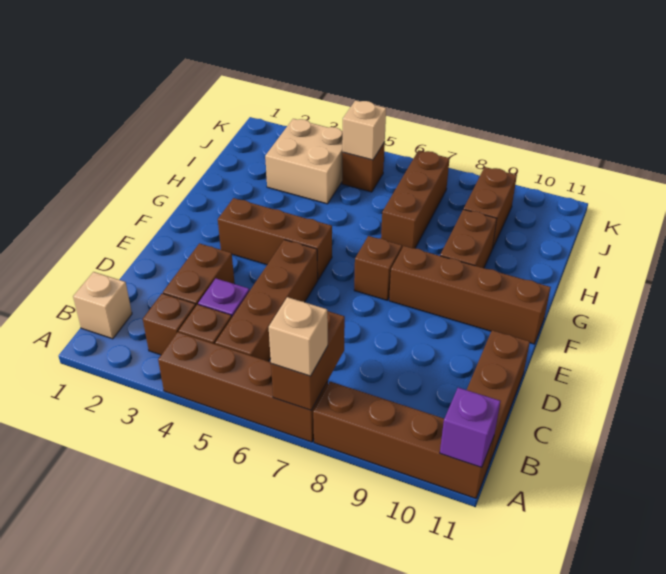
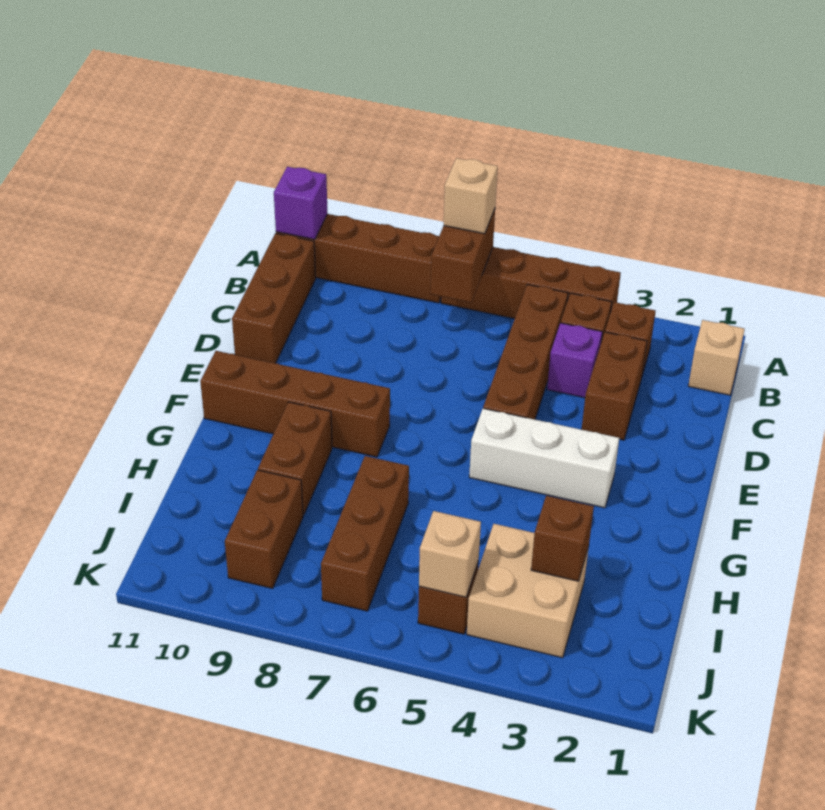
brown 1x3 brick [218,198,332,279] -> white 1x3 brick [469,408,619,508]
brown 1x1 brick [354,236,402,300] -> brown 1x1 brick moved to [531,496,594,581]

